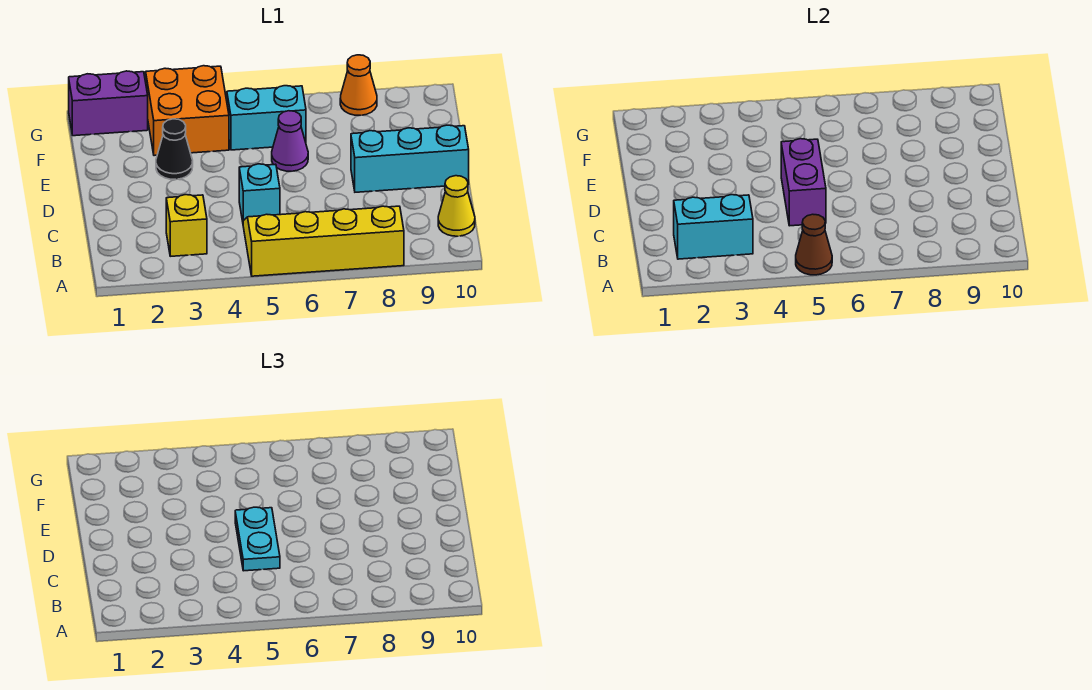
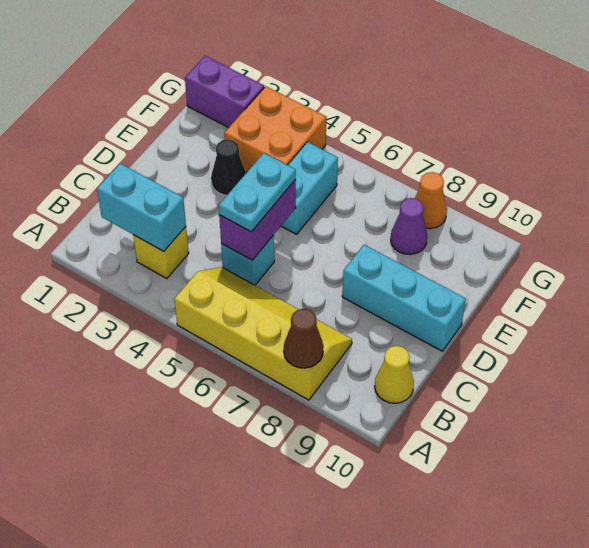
brown 1x1 cone [796,214,832,275] -> brown 1x1 cone moved to [284,309,324,368]
purple 1x1 cone [272,111,308,171] -> purple 1x1 cone moved to [391,198,427,255]
cyan 1x2 brick [227,86,306,150] -> cyan 1x2 brick turned to [281,142,338,234]

